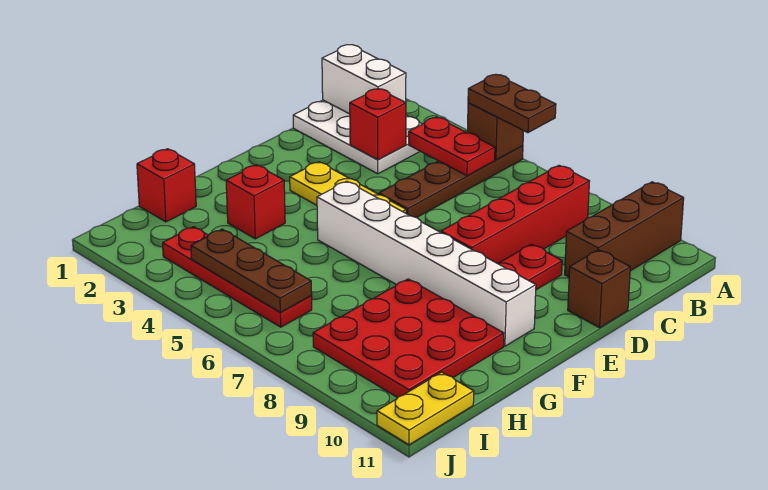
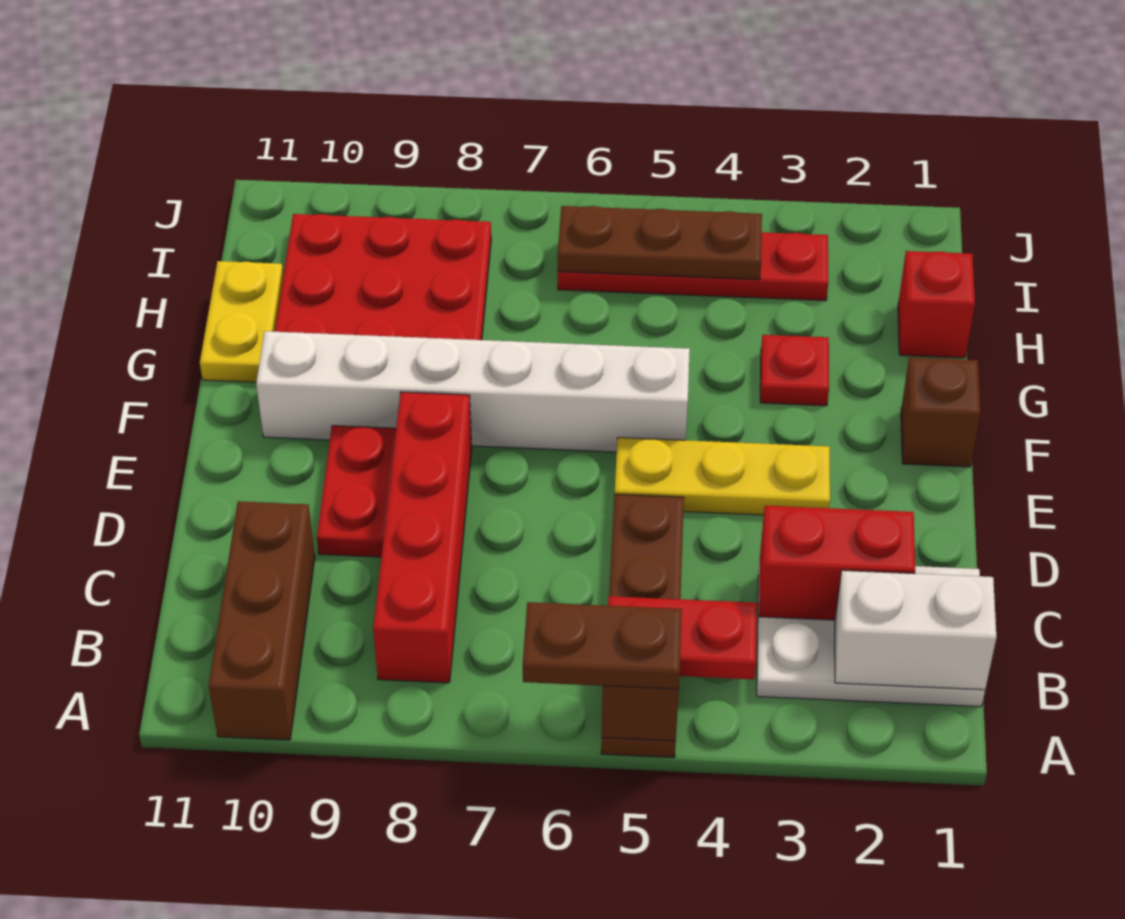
red 1x1 brick [350,89,406,160] -> red 1x2 brick [759,506,915,620]
brown 1x1 brick [568,250,630,328] -> brown 1x1 brick moved to [901,357,980,467]
red 1x1 brick [226,165,285,239] -> red 1x1 plate [760,335,829,406]
yellow 1x2 plate [377,372,474,445] -> yellow 1x2 plate moved to [200,261,283,382]

